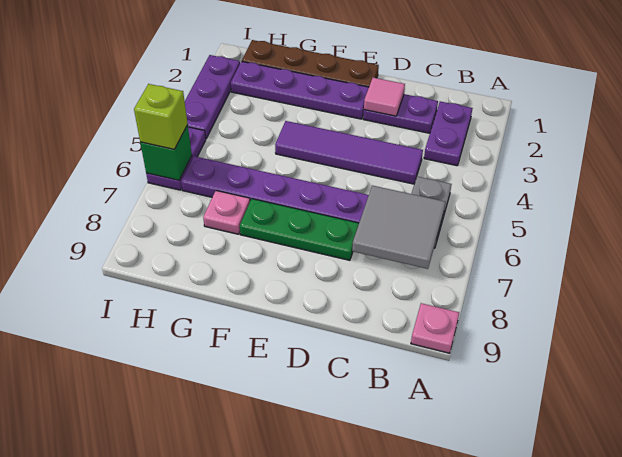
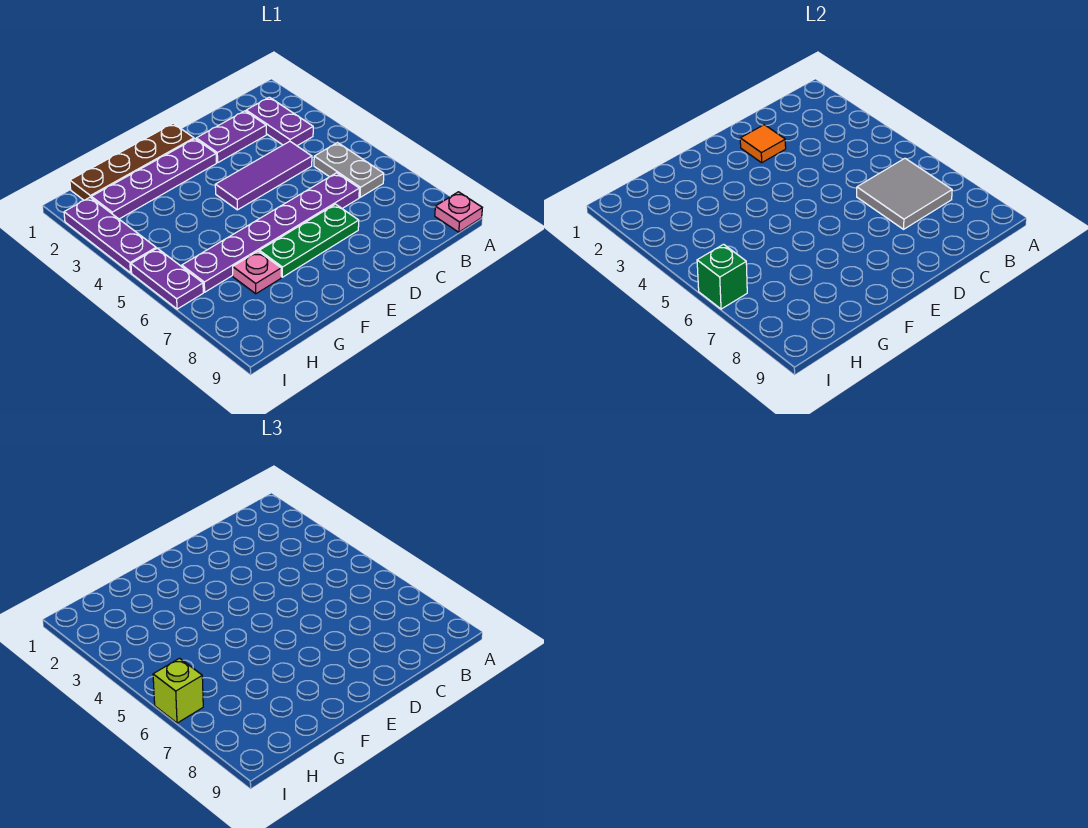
purple 1x4 tile [275,121,423,184] -> purple 1x3 tile [215,141,312,210]
pink 1x1 tile [364,78,405,116] -> orange 1x1 tile [740,125,786,163]

